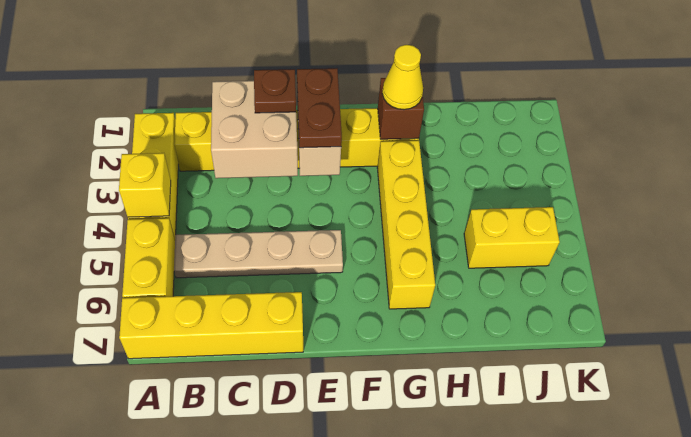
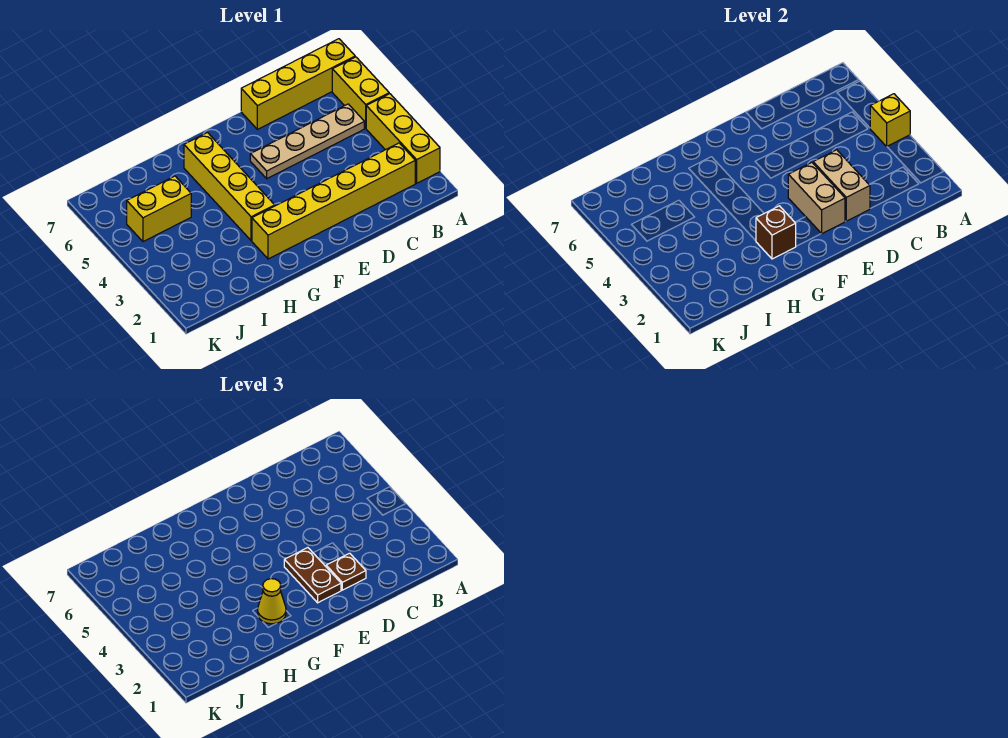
tan 2x2 brick [211,81,298,178] -> tan 1x2 brick [813,150,870,221]

